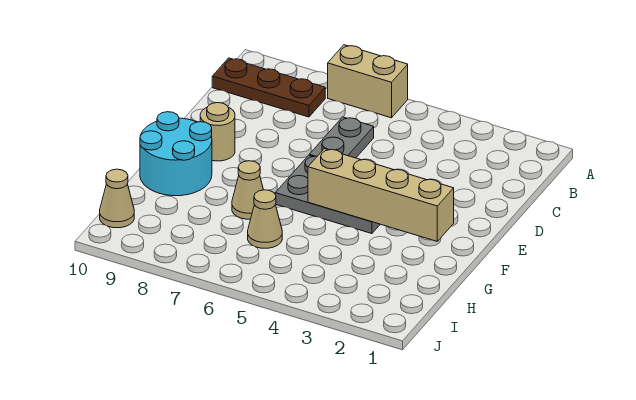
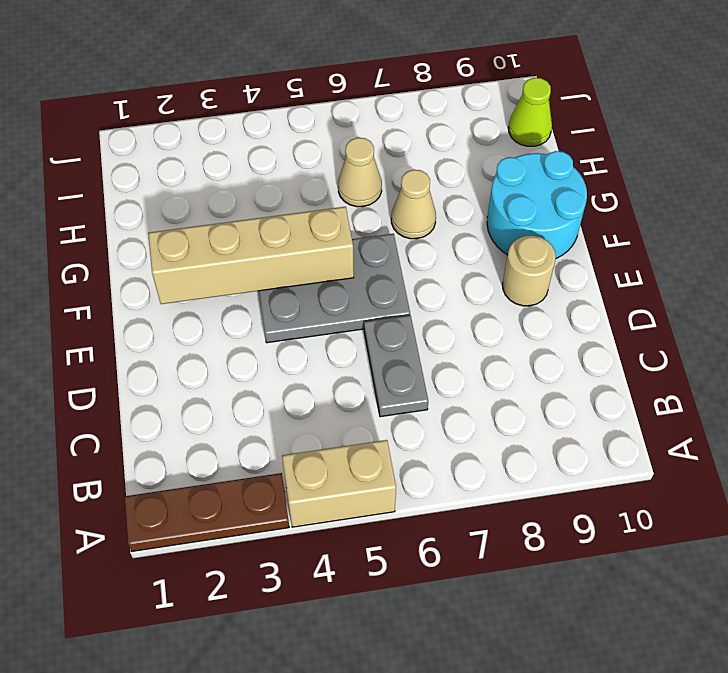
tan 1x2 brick [328,45,408,118] -> tan 1x2 brick moved to [282,440,396,527]
brown 1x3 plate [212,58,325,117] -> brown 1x3 plate moved to [125,473,289,551]
tan 1x1 cone [100,169,134,228] -> lime 1x1 cone [508,78,552,146]

